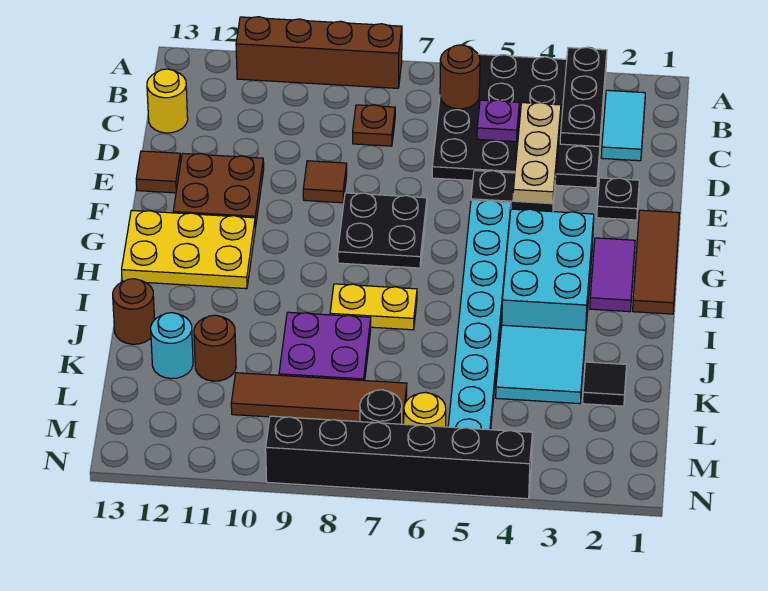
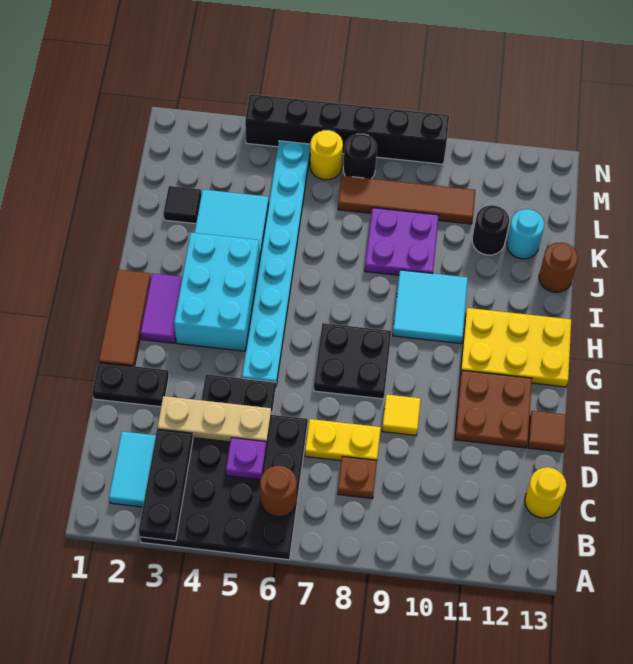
brown 1x4 brick [236,17,402,88] -> none
tan 1x3 plate [513,103,561,203] -> tan 1x3 plate turned to [157,396,272,446]
black 1x1 plate [597,178,639,220] -> black 1x2 plate [92,362,169,407]
brown 1x1 tile [303,161,347,203] -> yellow 1x1 tile [382,394,421,435]
none -> cyan 2x2 tile [393,270,468,344]
yellow 1x2 plate [330,284,417,330] -> yellow 1x2 plate moved to [305,419,381,461]
brown 1x1 round brick [194,315,236,381] -> black 1x1 round brick [472,205,509,255]

